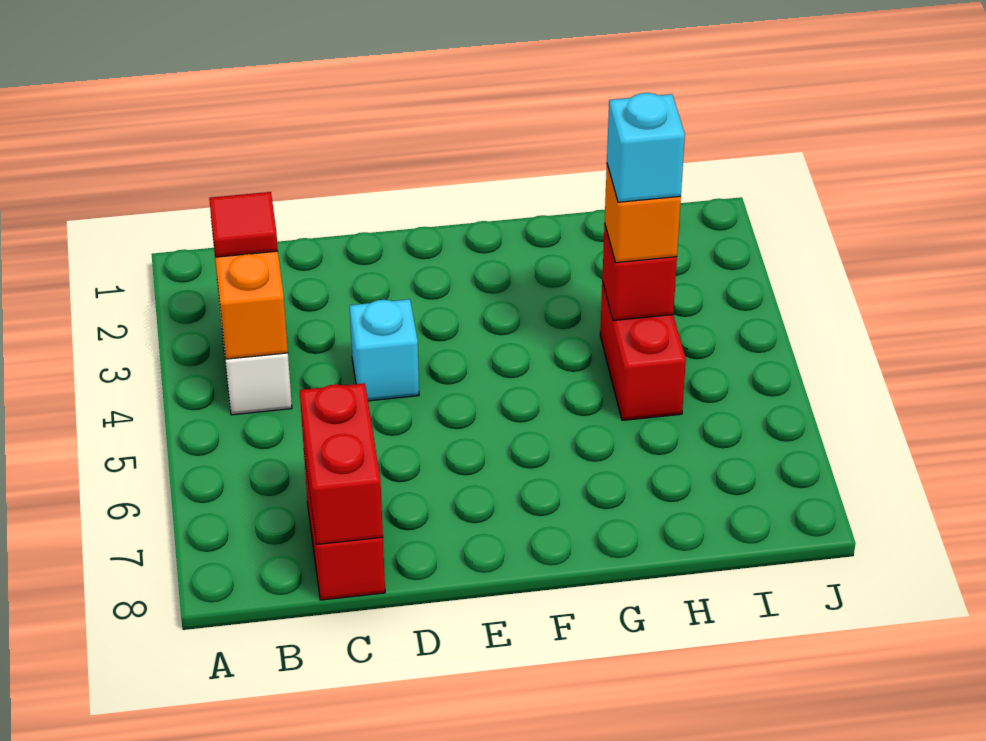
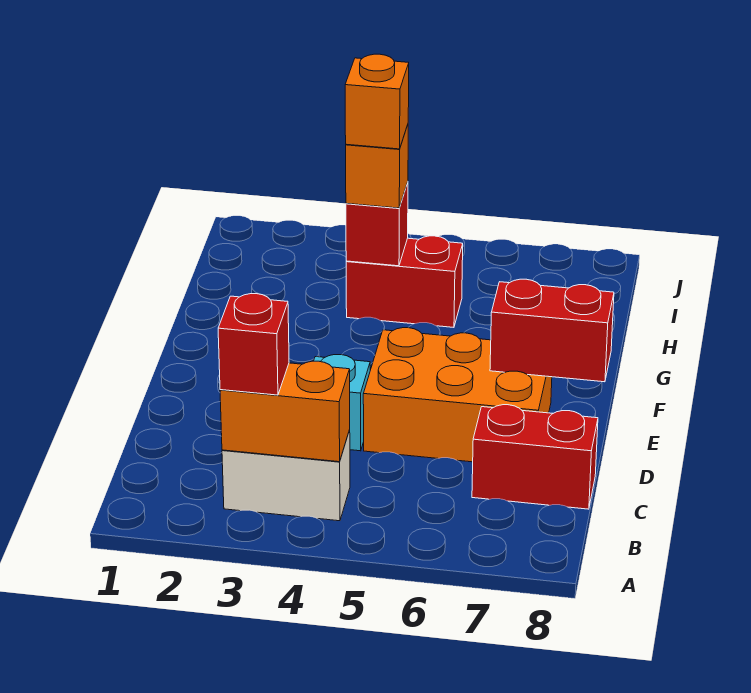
red 1x1 tile [209,192,278,257] -> red 1x1 brick [218,294,289,395]
red 1x2 brick [300,383,383,544] -> red 1x2 brick moved to [490,279,614,382]
none -> orange 2x3 brick [363,328,552,462]
cyan 1x1 brick [607,93,685,202] -> orange 1x1 brick [345,54,409,149]

